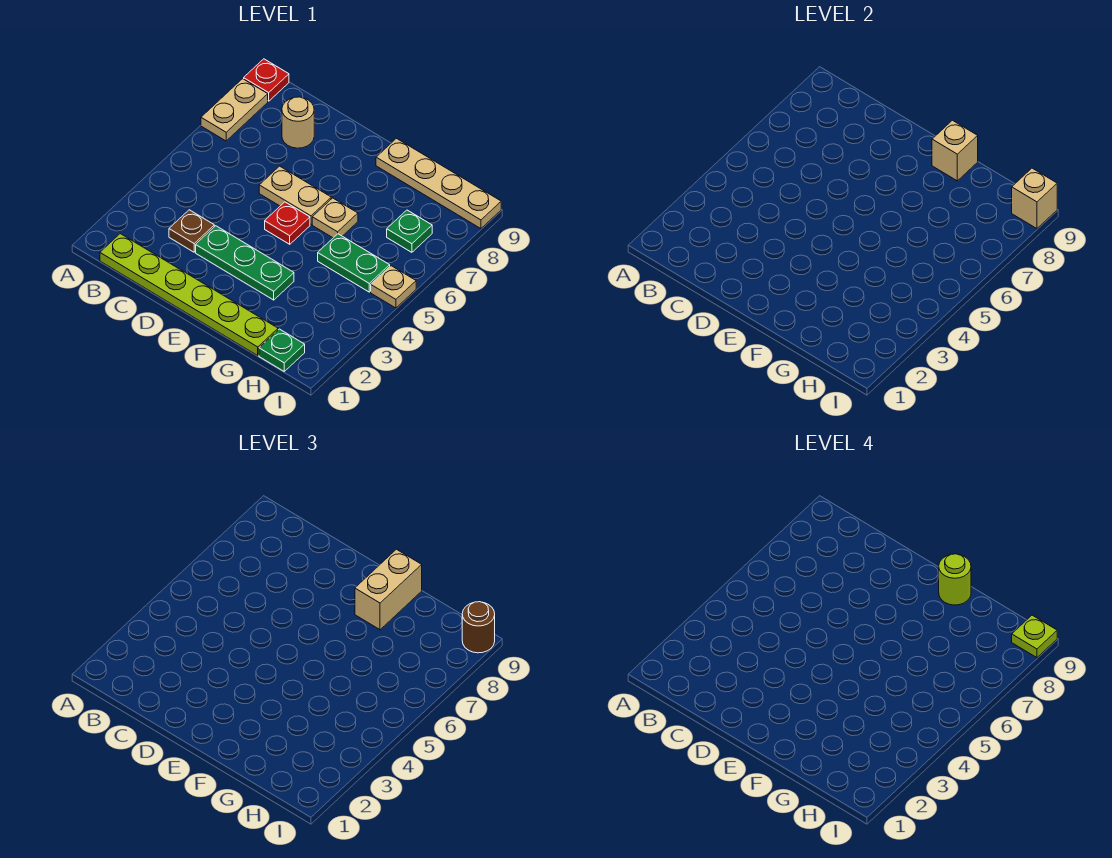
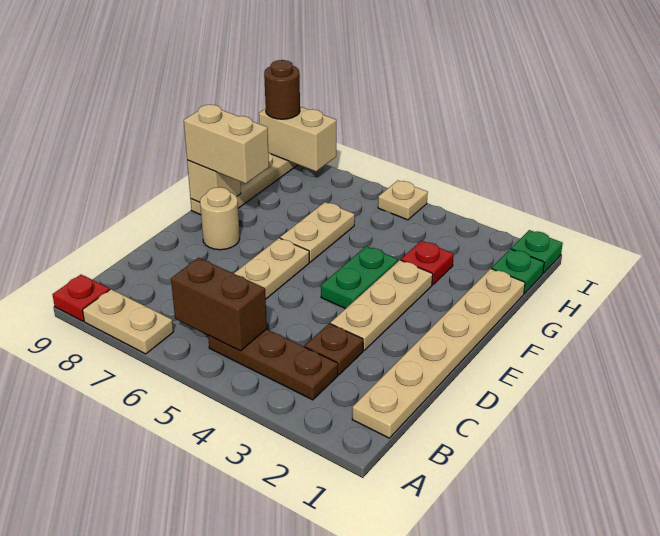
lime 1x6 plate [100,234,278,356] -> tan 1x6 plate [352,269,525,438]
none -> brown 1x3 plate [208,329,338,400]
none -> brown 1x2 brick [171,258,267,351]
tan 1x1 round brick [282,97,314,148] -> tan 1x1 round brick moved to [200,187,240,250]
green 1x3 plate [196,226,294,300] -> tan 1x3 plate [331,260,433,350]
red 1x1 plate [265,202,310,244] -> red 1x1 plate moved to [401,241,454,285]
tan 1x1 plate [312,198,358,238] -> tan 1x2 plate [280,202,355,262]
lime 1x1 round brick [939,554,971,605] -> none
green 1x2 plate [318,234,390,292] -> green 1x2 plate moved to [321,246,398,309]
green 1x1 plate [387,210,432,252] -> green 1x1 plate moved to [511,230,563,273]
tan 1x1 brick [1012,168,1057,229] -> tan 1x2 brick [259,107,336,171]
lime 1x1 plate [1012,615,1057,658] -> none

